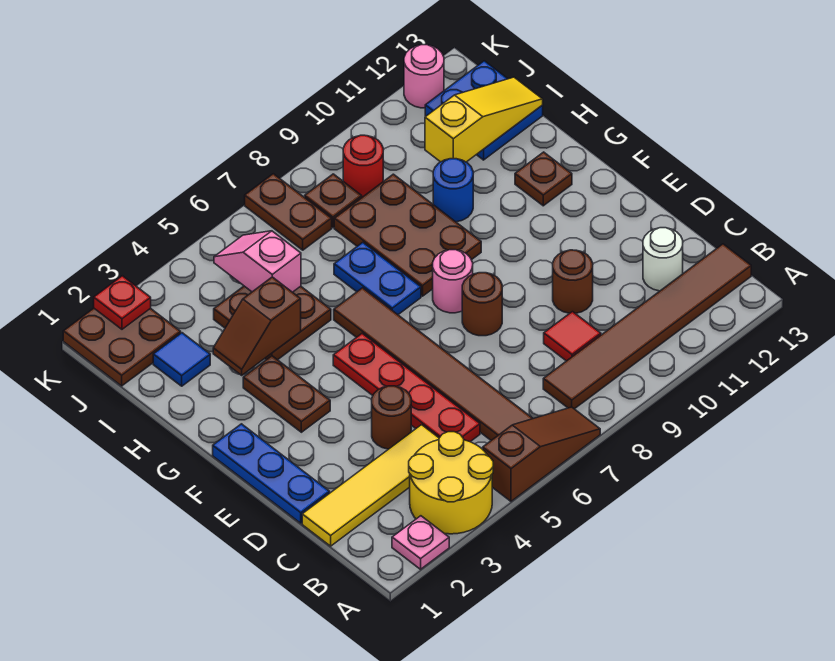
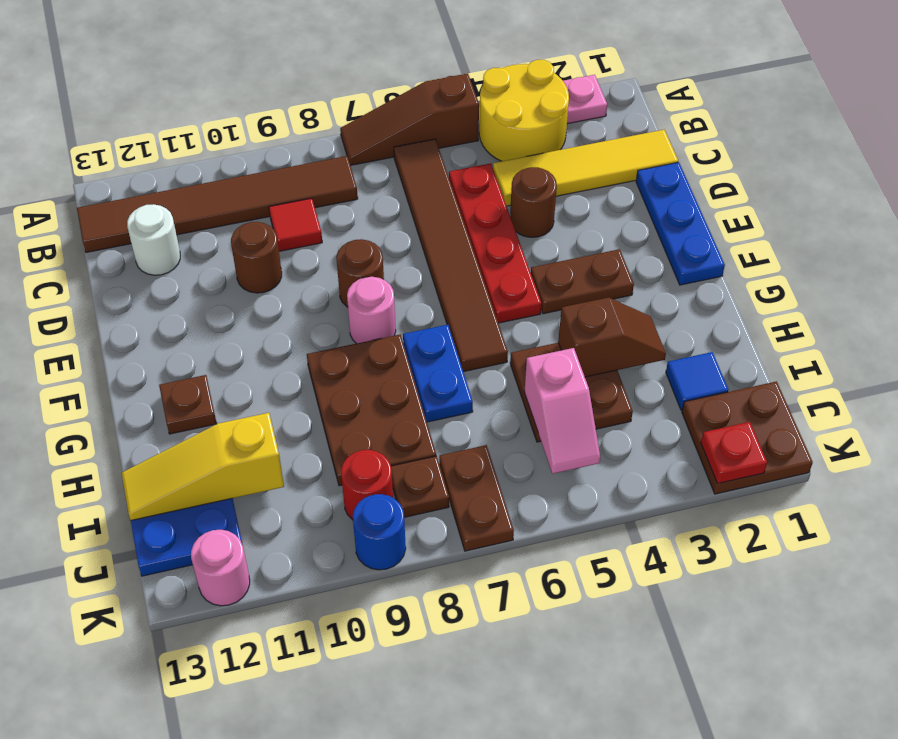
brown 1x2 plate [243,356,330,432] -> brown 1x2 plate turned to [531,249,634,314]
blue 1x1 round brick [433,159,473,222] -> blue 1x1 round brick moved to [353,494,406,570]

